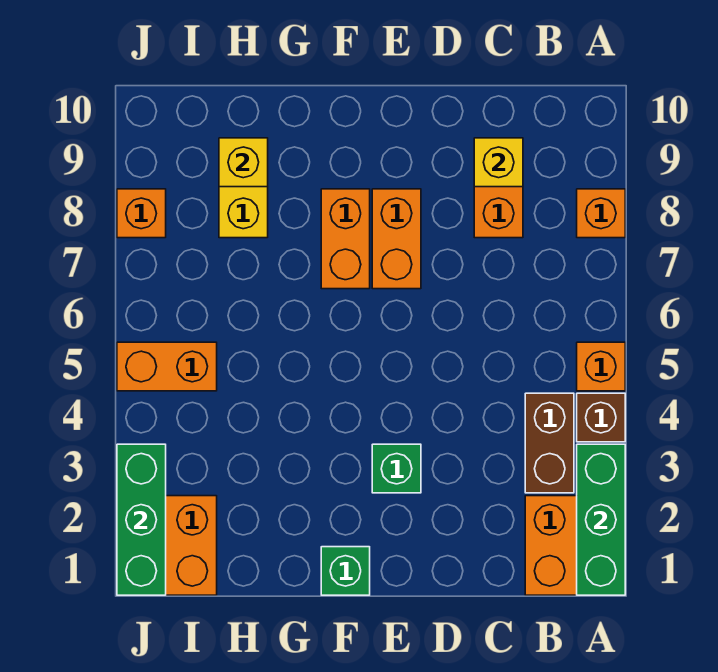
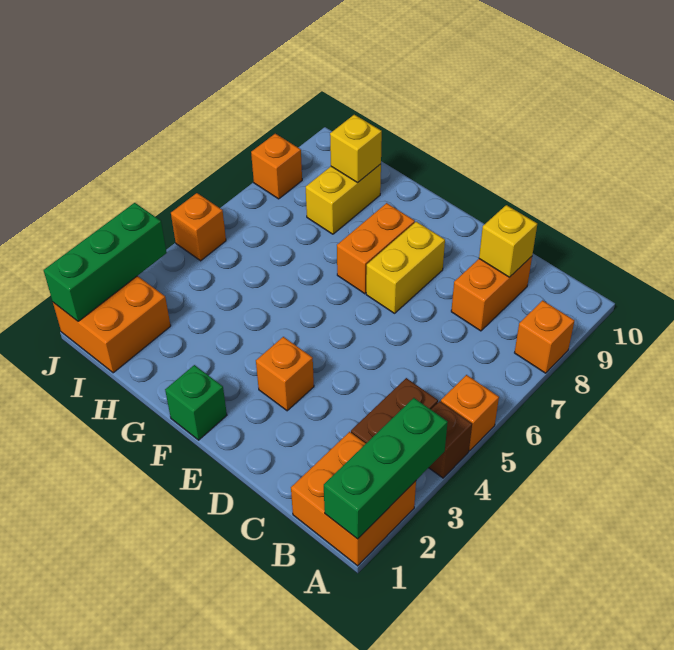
green 1x1 brick [372,444,421,493] -> orange 1x1 brick [256,337,314,411]
orange 1x2 brick [372,189,421,289] -> yellow 1x2 brick [366,222,445,313]
orange 1x2 brick [117,342,217,391] -> orange 1x1 brick [171,193,226,261]

